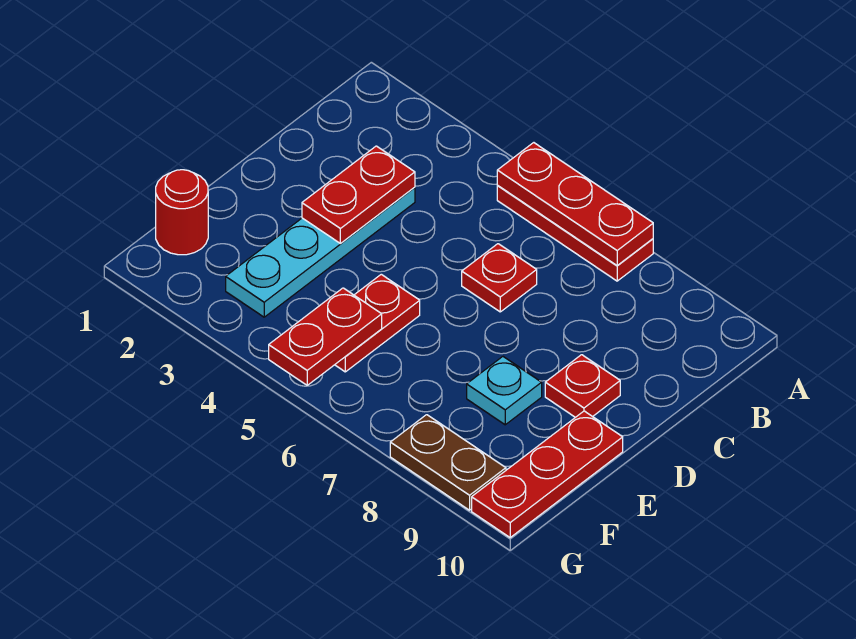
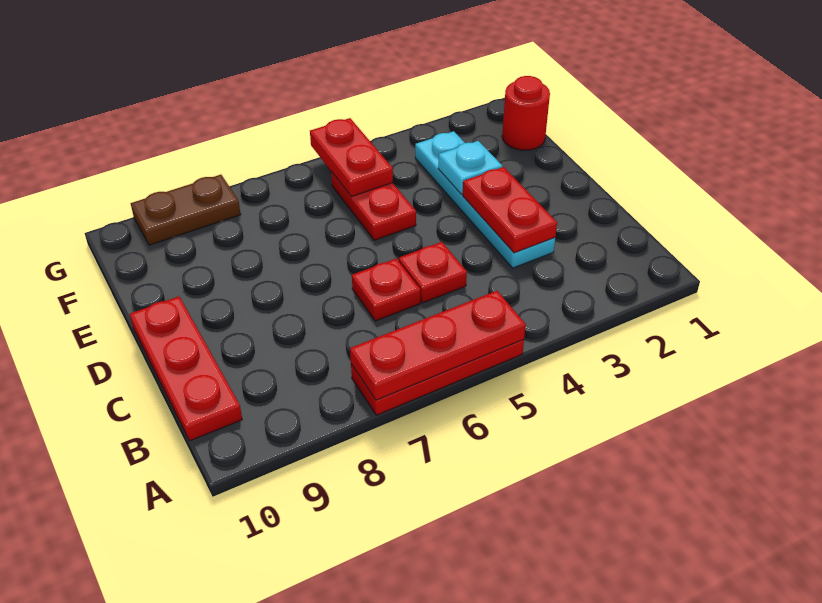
red 1x1 plate [545,355,620,417] -> red 1x1 plate moved to [399,242,467,303]
cyan 1x1 plate [467,357,542,425] -> cyan 1x1 plate moved to [438,141,502,194]
red 1x3 plate [472,411,623,537] -> red 1x3 plate moved to [130,296,242,441]

